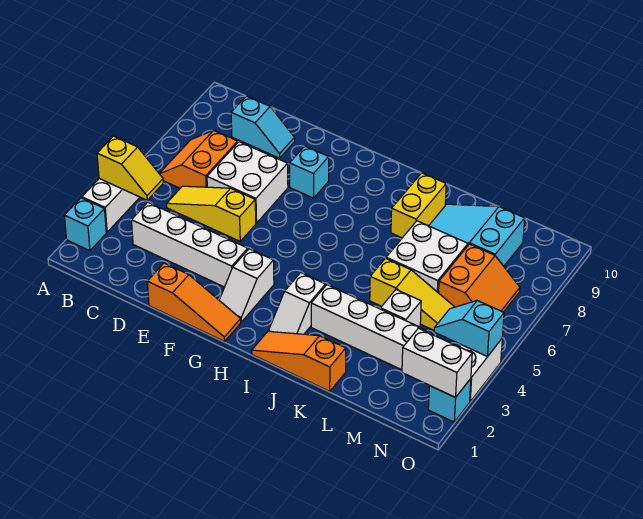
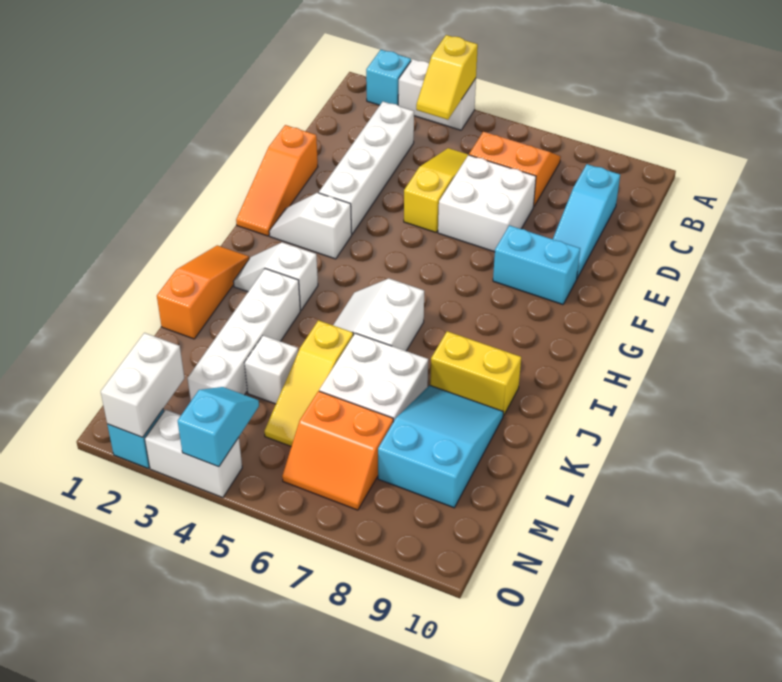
cyan 1x2 slope [231,96,295,158] -> cyan 1x3 slope [553,164,620,278]
cyan 1x1 brick [290,146,329,198] -> cyan 1x2 brick [493,225,580,305]
none -> white 2x2 slope [333,279,424,351]

